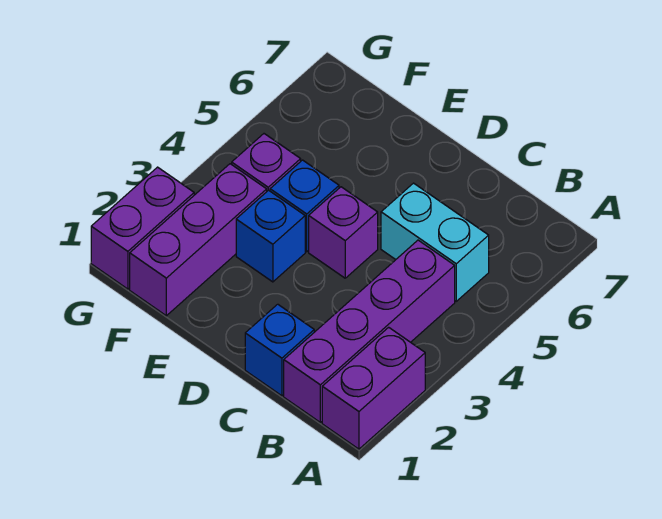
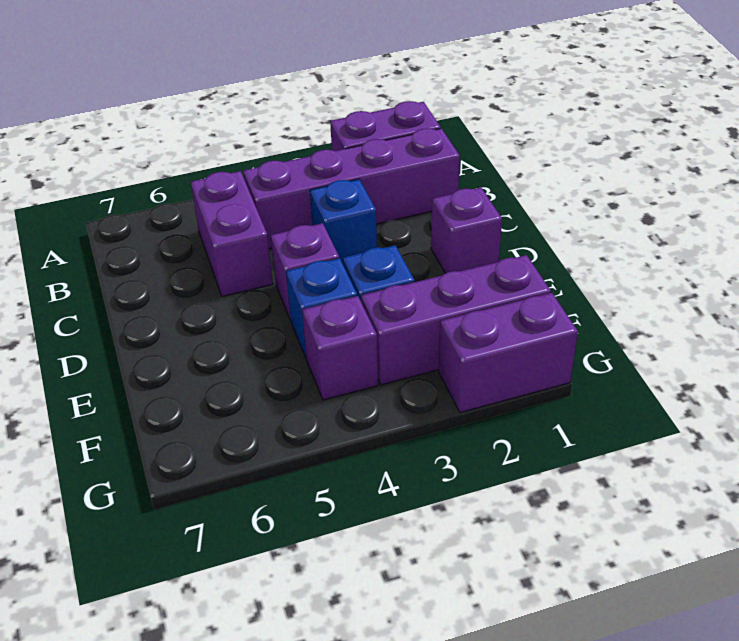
cyan 1x2 brick [381,183,489,301] -> purple 1x2 brick [191,171,273,296]
blue 1x1 brick [245,304,314,396] -> blue 1x1 brick moved to [310,179,377,264]
none -> purple 1x1 brick [431,188,502,273]

